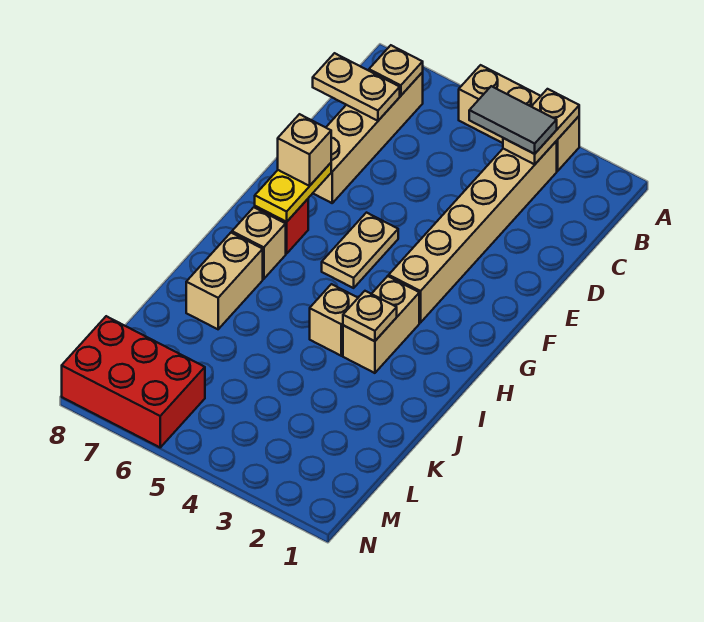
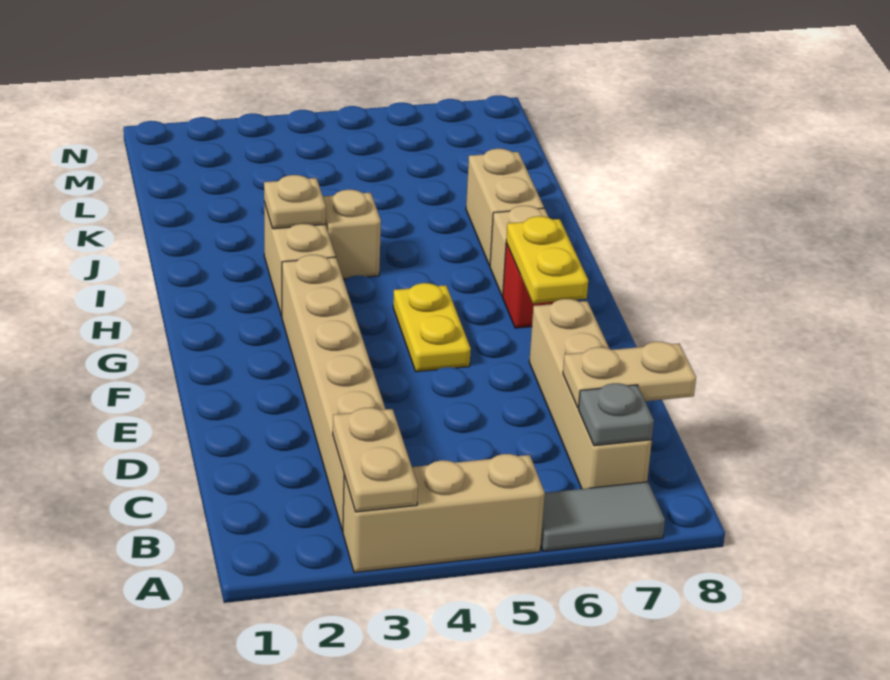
grey 1x2 tile [469,86,557,154] -> grey 1x2 tile moved to [541,482,665,552]
tan 1x1 plate [369,45,423,96] -> grey 1x1 plate [578,383,654,446]
tan 1x2 plate [322,213,398,288] -> yellow 1x2 plate [393,283,471,372]
tan 1x1 brick [278,114,331,186] -> none
red 2x3 brick [62,316,205,447] -> none

